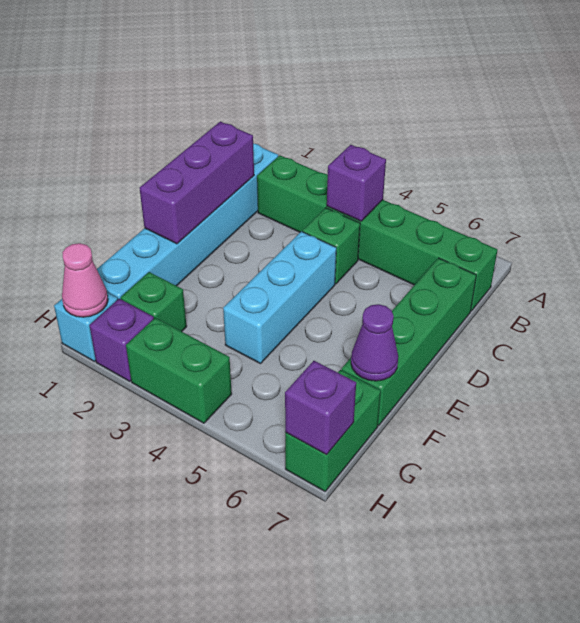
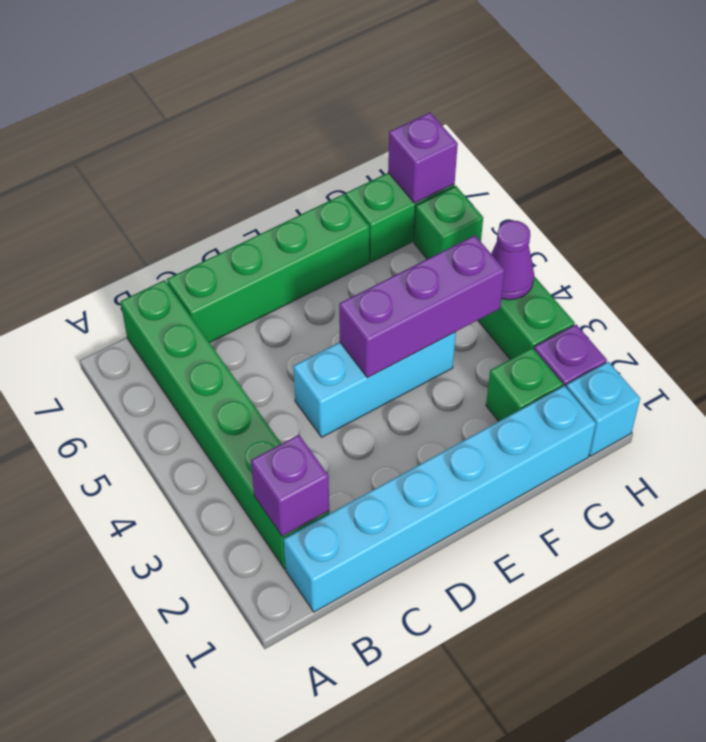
purple 1x1 brick [327,145,386,221] -> purple 1x1 brick moved to [251,435,329,536]
purple 1x3 brick [140,121,254,244] -> purple 1x3 brick moved to [339,235,505,378]
green 1x1 brick [303,208,360,284] -> green 1x1 brick moved to [414,186,483,259]
purple 1x1 cone [351,304,398,381] -> purple 1x1 cone moved to [491,220,534,300]
pink 1x1 cone [62,243,108,317] -> none

